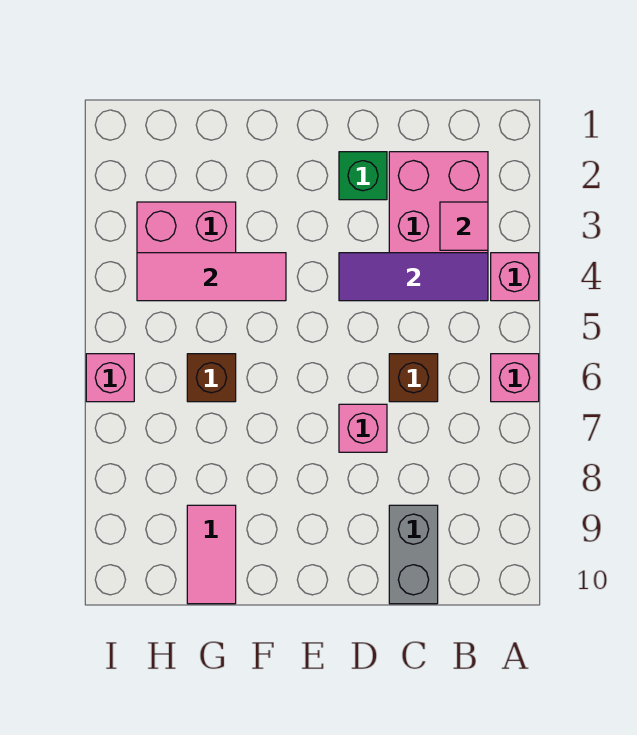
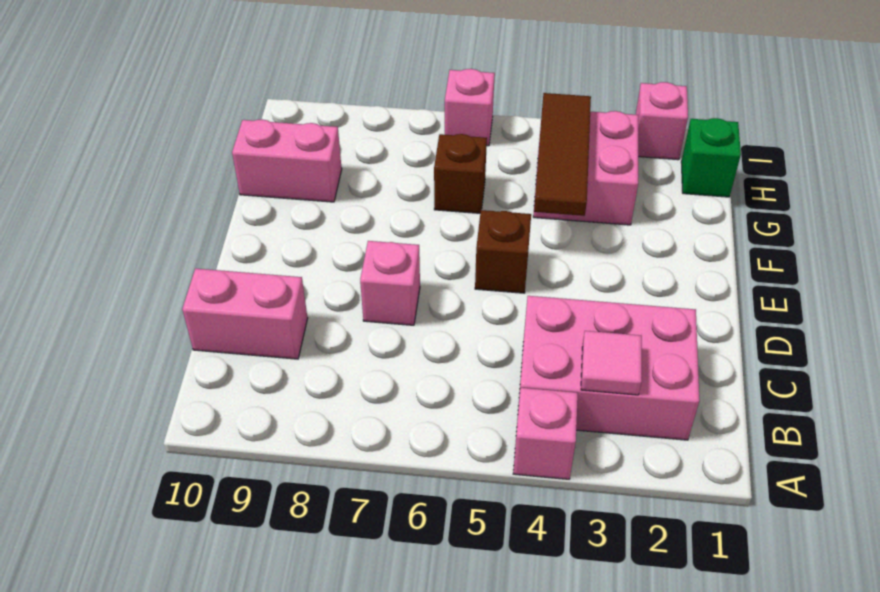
pink 1x1 brick [491,354,539,402] -> pink 1x1 brick moved to [636,82,688,160]
purple 1x3 tile [339,253,488,301] -> none
brown 1x1 brick [389,354,438,402] -> brown 1x1 brick moved to [475,210,531,293]
grey 1x2 brick [389,505,438,604] -> pink 1x2 brick [182,268,308,359]
green 1x1 brick [339,152,387,200] -> green 1x1 brick moved to [681,118,741,197]
pink 1x3 tile [137,253,286,301] -> brown 1x3 tile [534,93,591,216]
pink 1x2 tile [187,505,236,604] -> pink 1x2 brick [232,119,342,202]

